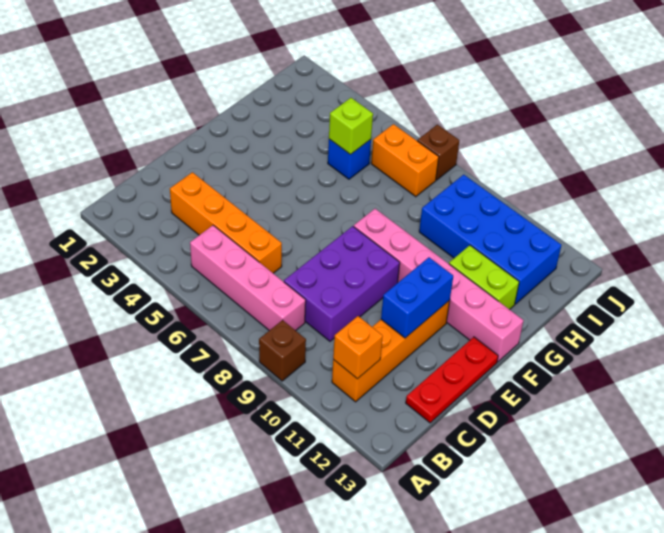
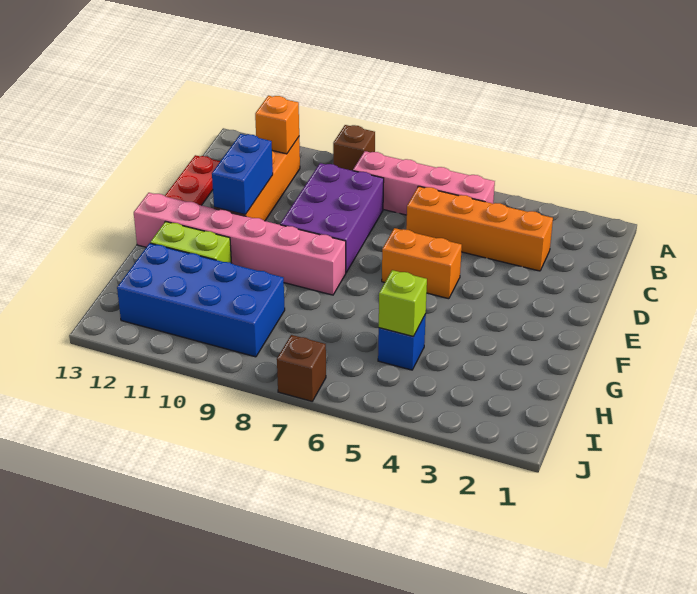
orange 1x2 brick [371,124,439,197] -> orange 1x2 brick moved to [382,228,462,299]

